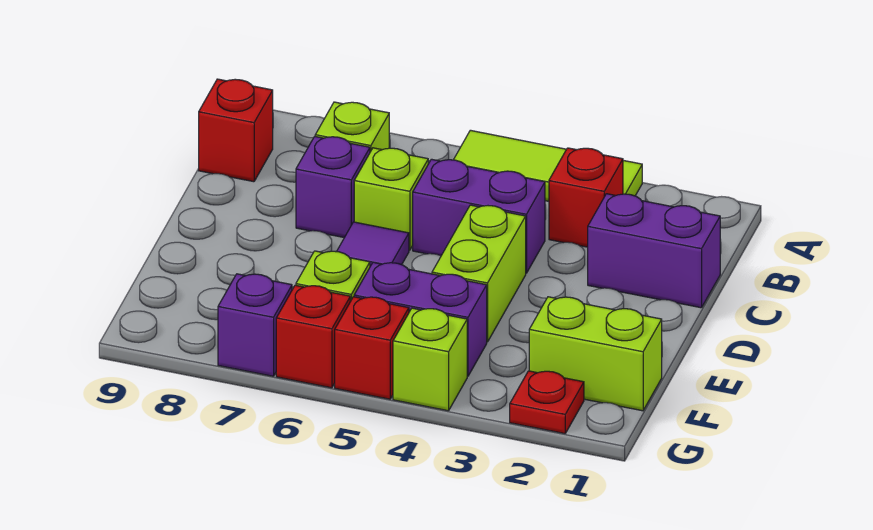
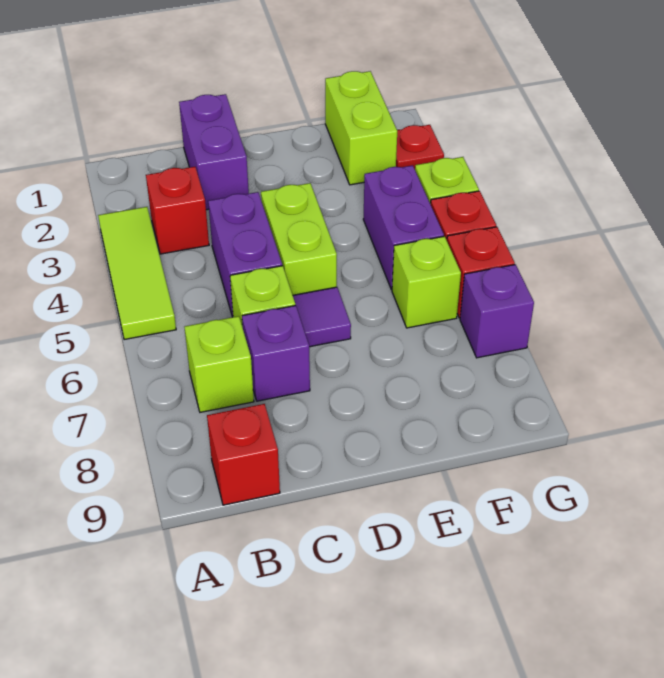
lime 1x2 brick [432,205,526,342] -> lime 1x2 brick turned to [261,183,337,295]

